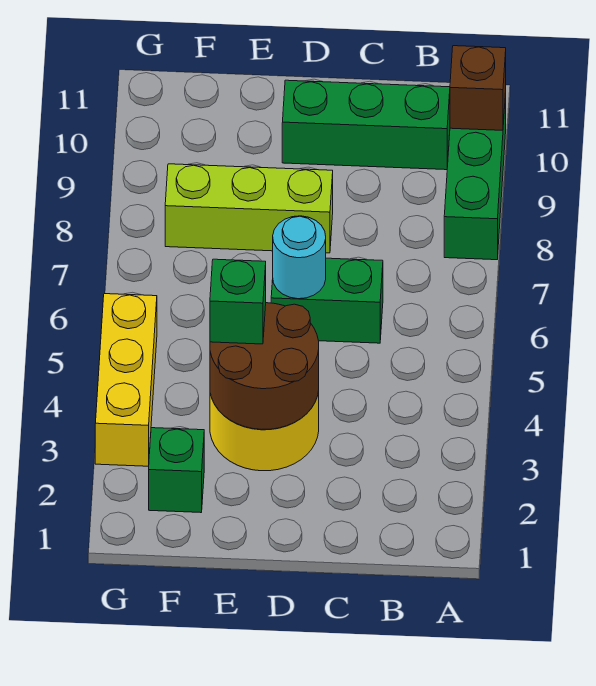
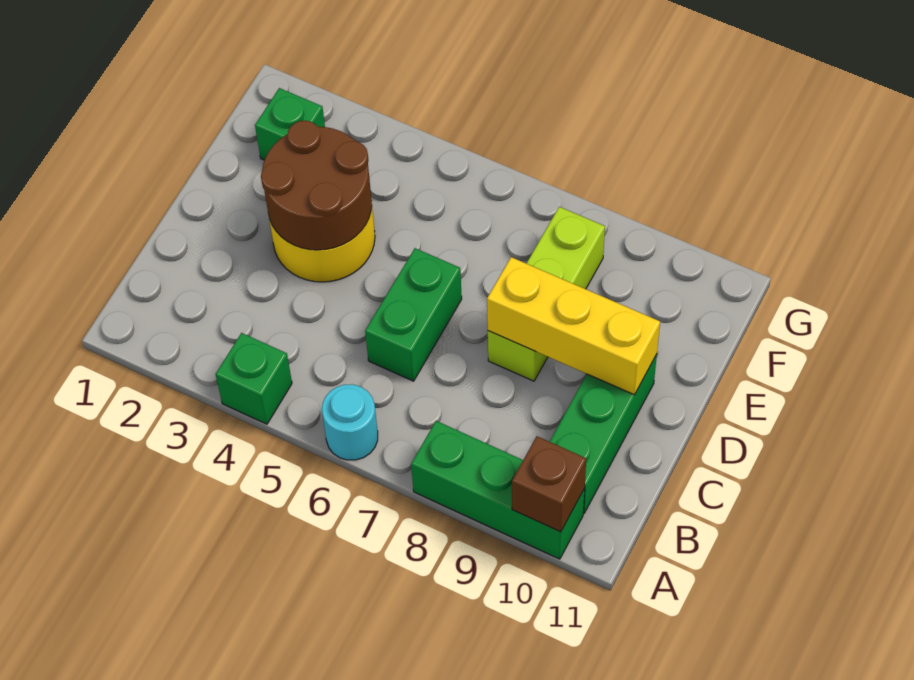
cyan 1x1 round brick [273,216,326,299] -> cyan 1x1 round brick moved to [322,384,378,460]
green 1x1 brick [210,259,266,344] -> green 1x1 brick moved to [216,333,292,424]
yellow 1x3 brick [95,294,157,466] -> yellow 1x3 brick moved to [487,257,660,395]

